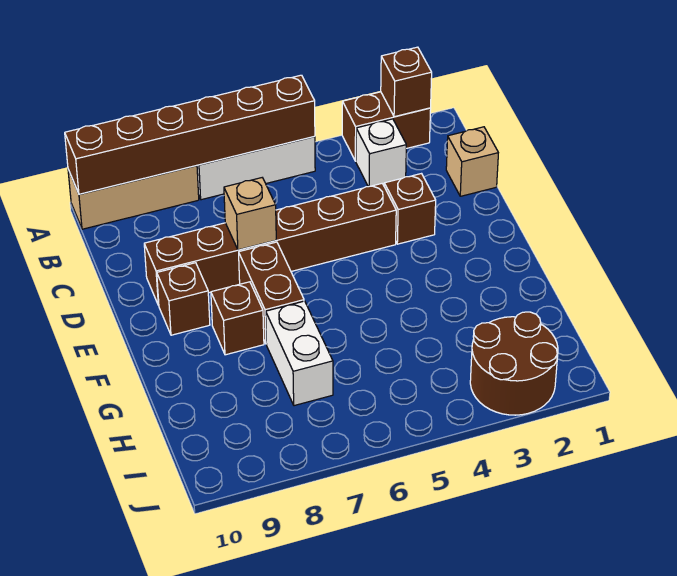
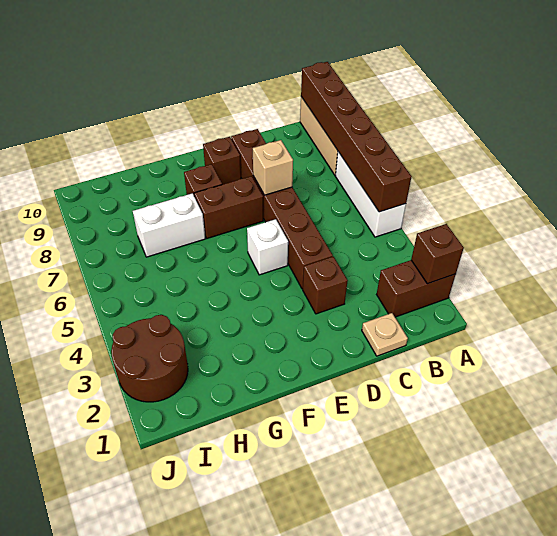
brown 1x2 brick [342,92,431,161] -> brown 1x2 brick turned to [377,260,456,317]
white 1x1 brick [356,119,406,187] -> white 1x1 brick moved to [247,219,288,275]
tan 1x1 brick [446,127,498,196] -> tan 1x1 plate [362,313,408,356]

